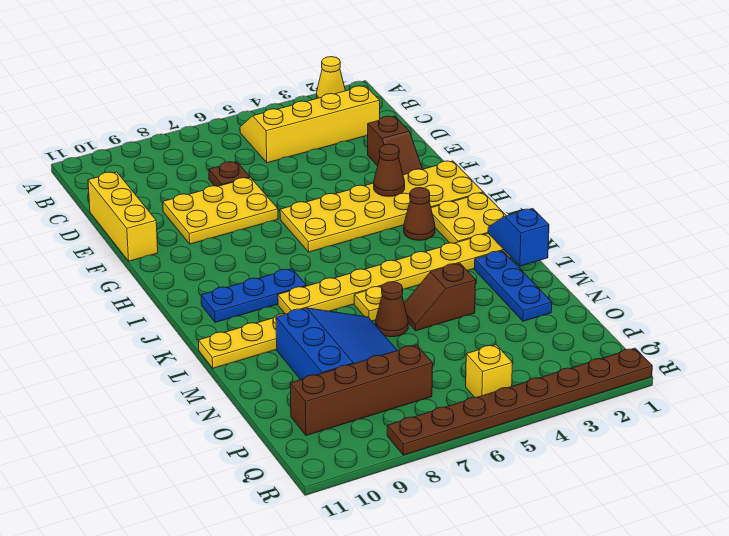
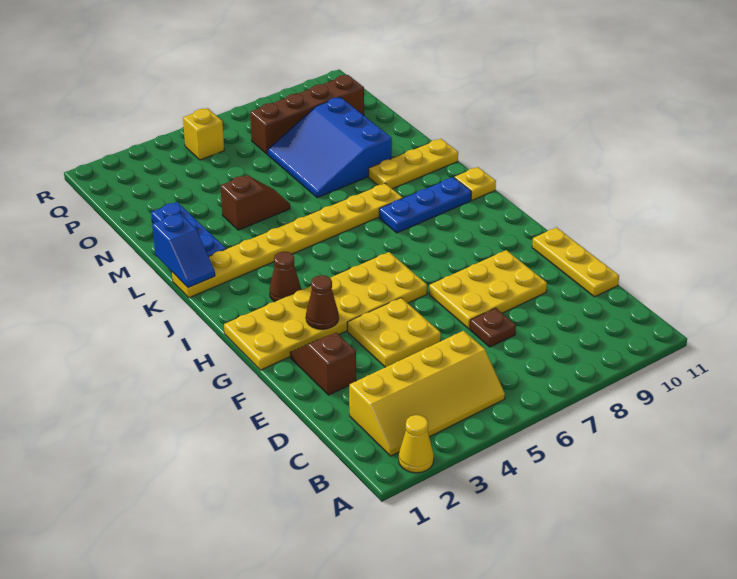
yellow 1x3 brick [88,172,158,261] -> yellow 1x3 plate [532,227,619,297]
yellow 2x2 plate [431,193,506,243] -> yellow 2x2 plate moved to [347,298,441,367]
yellow 1x1 plate [354,286,382,321] -> yellow 1x1 plate moved to [455,167,496,200]
brown 1x1 cone [376,282,408,337] -> none
brown 1x8 plate [387,348,652,455] -> none

